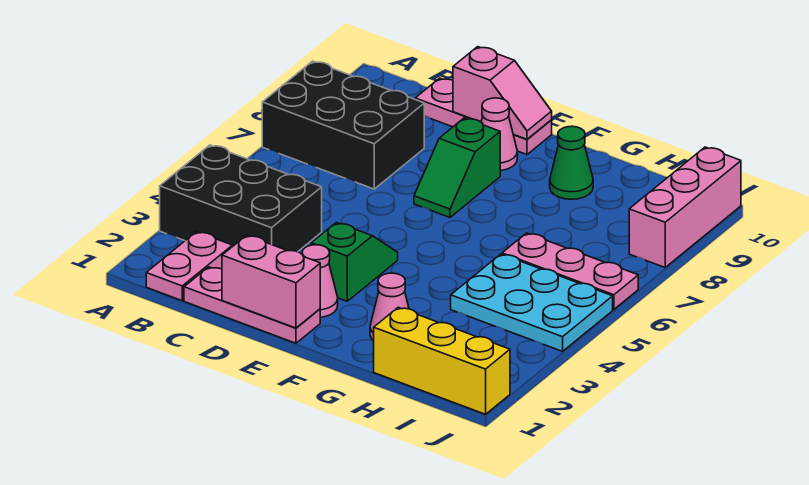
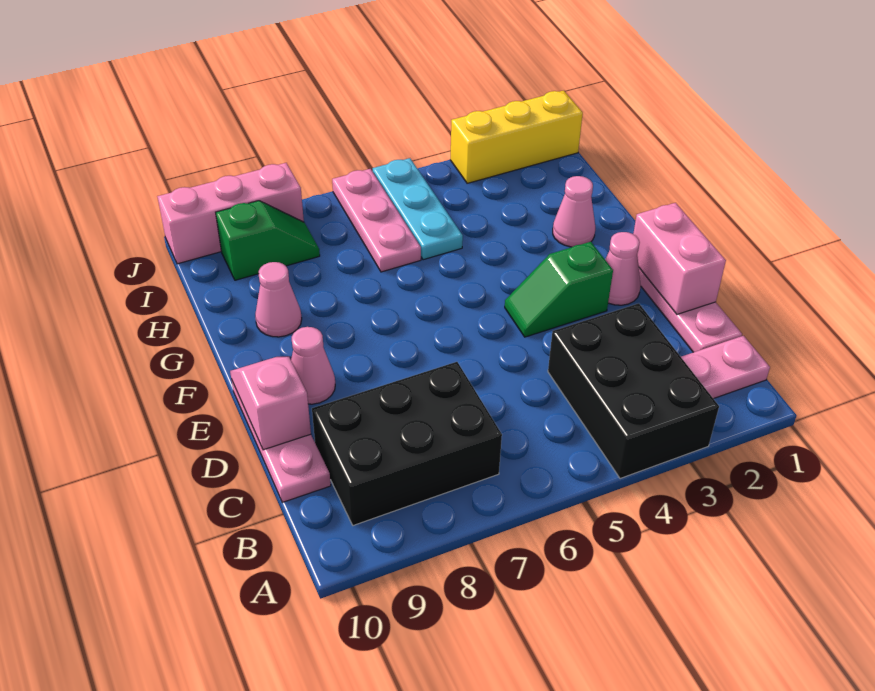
black 2x3 brick [262,61,424,189] -> black 2x3 brick turned to [312,362,502,526]
green 1x2 slope [414,118,500,217] -> green 1x2 slope moved to [216,201,320,280]
green 1x1 cone [550,126,593,199] -> pink 1x1 cone [255,262,302,337]
yellow 1x3 brick [374,307,510,414] -> yellow 1x3 brick turned to [450,91,583,183]
cyan 2x3 plate [451,254,613,351] -> cyan 1x3 plate [373,158,463,260]

